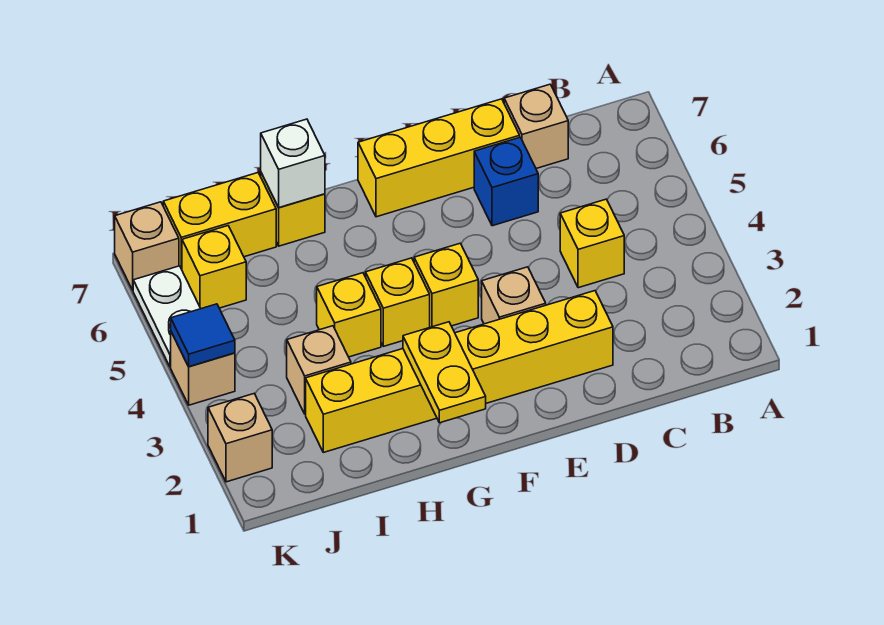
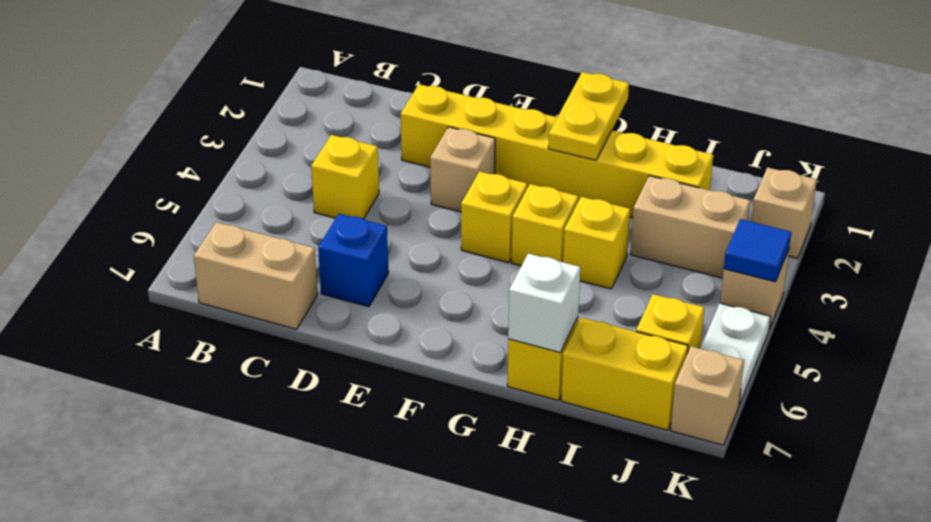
tan 1x1 brick [504,84,568,168] -> tan 1x2 brick [194,222,318,329]
yellow 1x3 brick [358,99,520,217] -> none
tan 1x1 brick [287,326,351,414] -> tan 1x2 brick [630,176,750,278]

